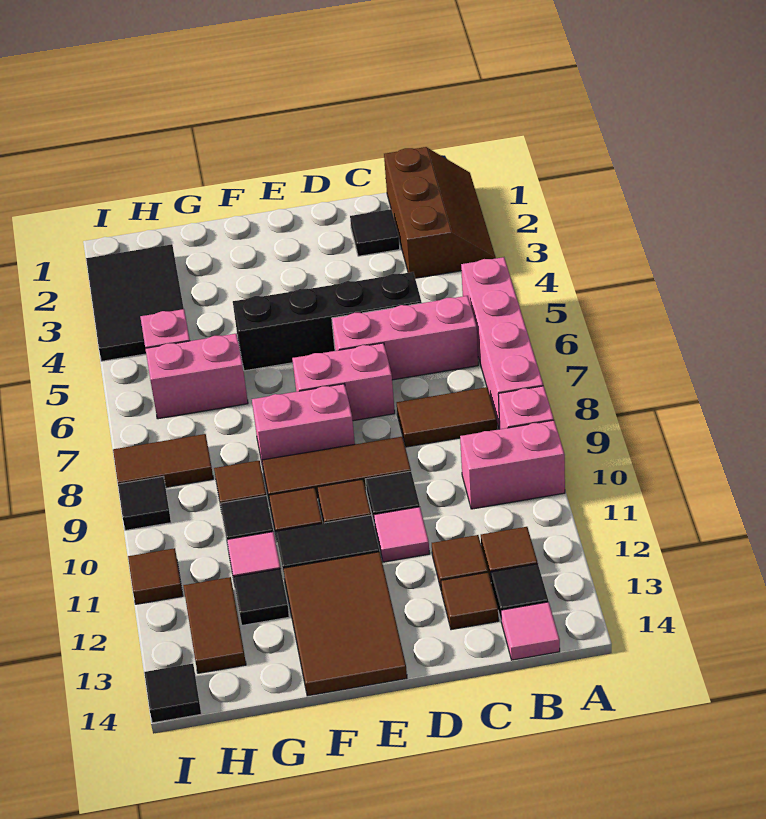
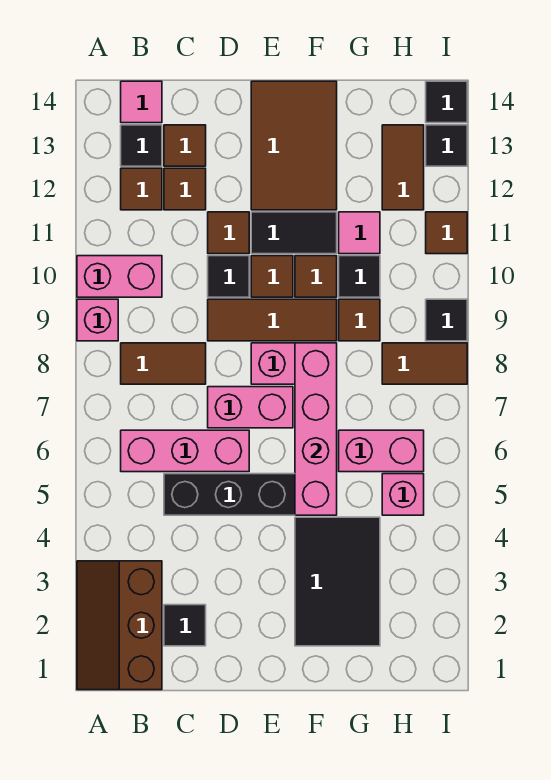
pink 1x4 brick [461,257,543,429] -> pink 1x4 brick moved to [295,343,337,515]
pink 1x1 tile [374,507,430,562] -> brown 1x1 tile [208,212,249,254]
black 1x1 tile [233,569,289,625] -> black 1x1 tile moved to [426,125,467,166]
black 2x3 tile [86,244,184,361] -> black 2x3 tile moved to [295,517,380,646]

